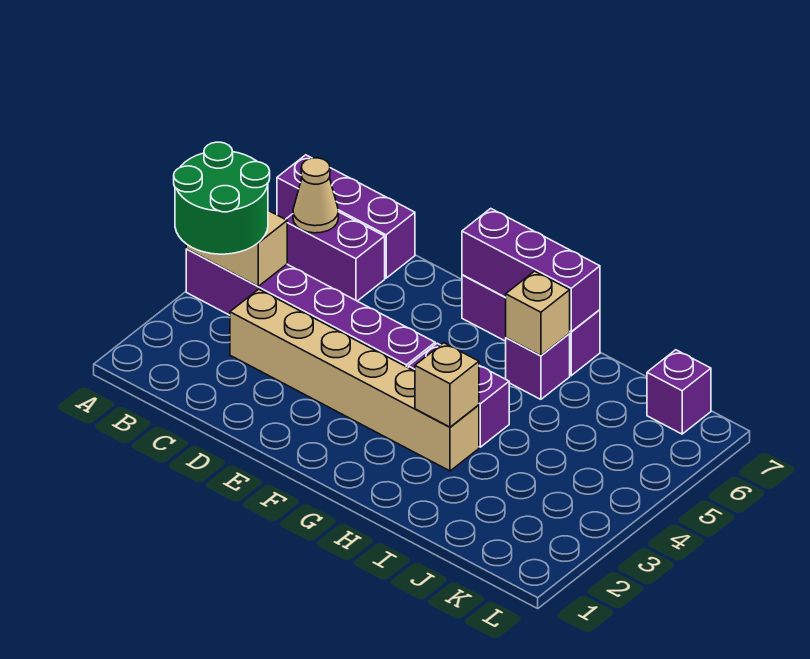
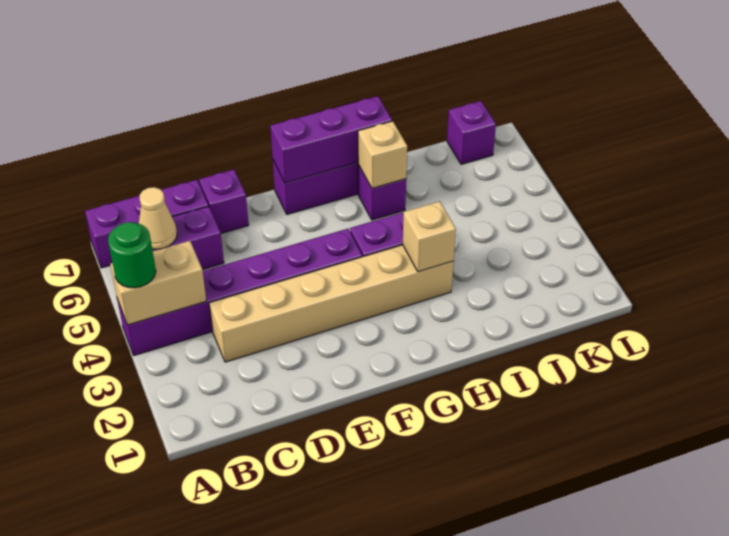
green 2x2 round brick [174,142,270,254] -> green 1x1 round brick [108,222,156,288]
none -> purple 1x1 brick [199,170,249,233]

